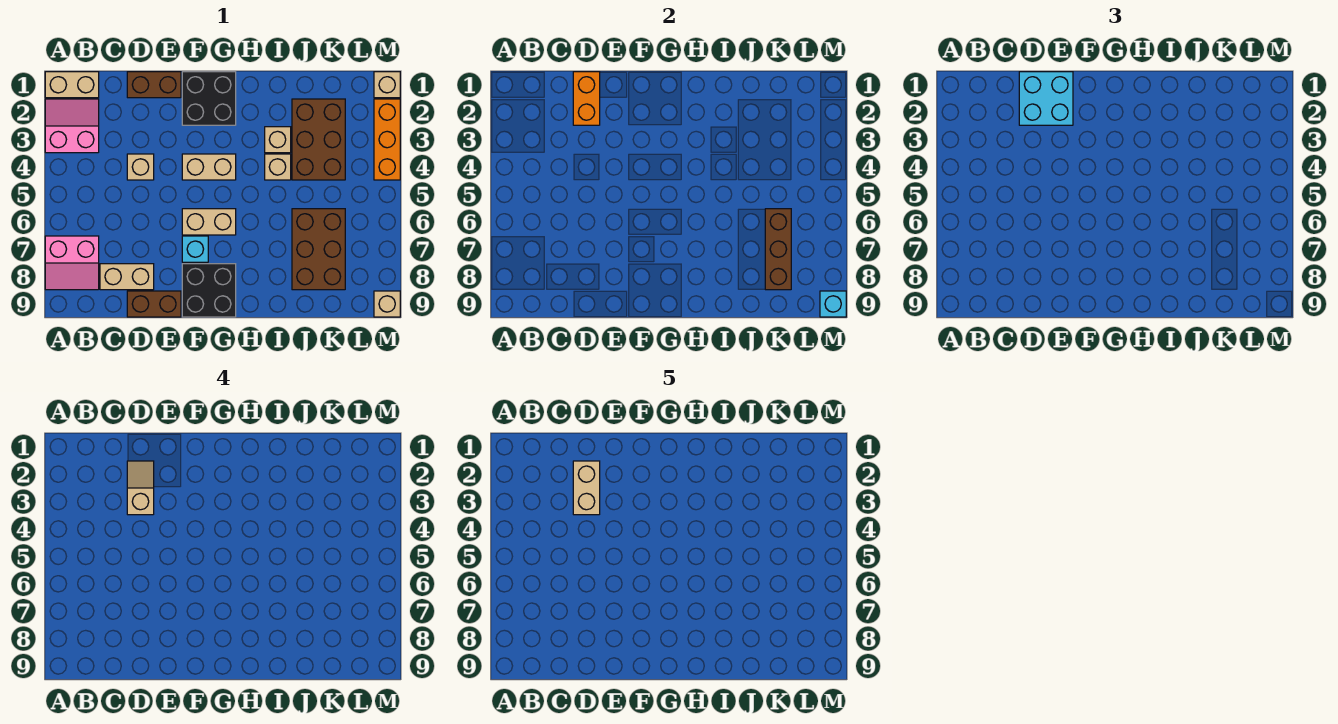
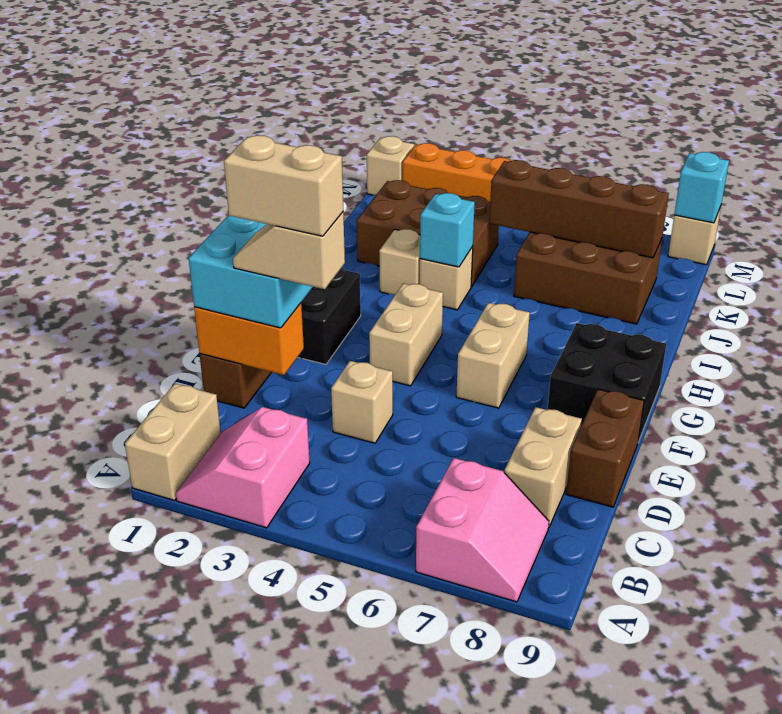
cyan 1x1 brick [182,236,208,262] -> cyan 1x1 brick moved to [420,193,475,267]
brown 1x3 brick [765,209,791,290] -> brown 1x4 brick [489,160,669,258]

